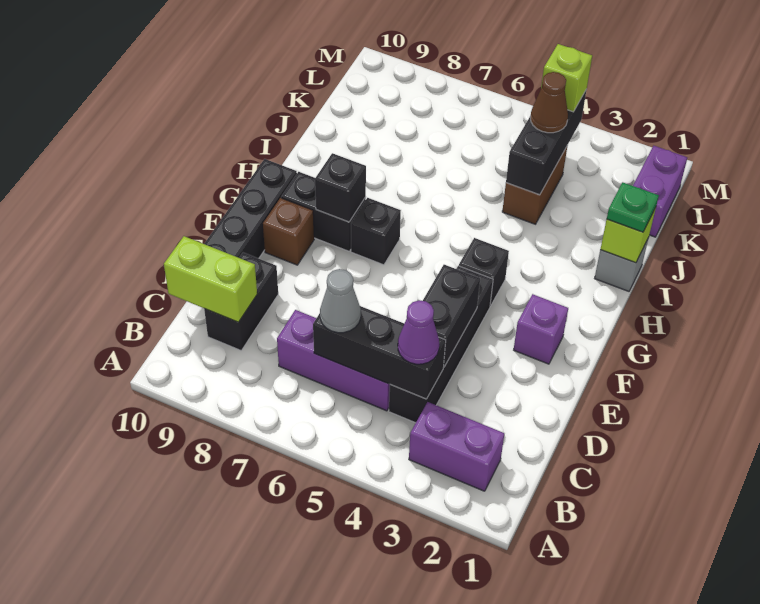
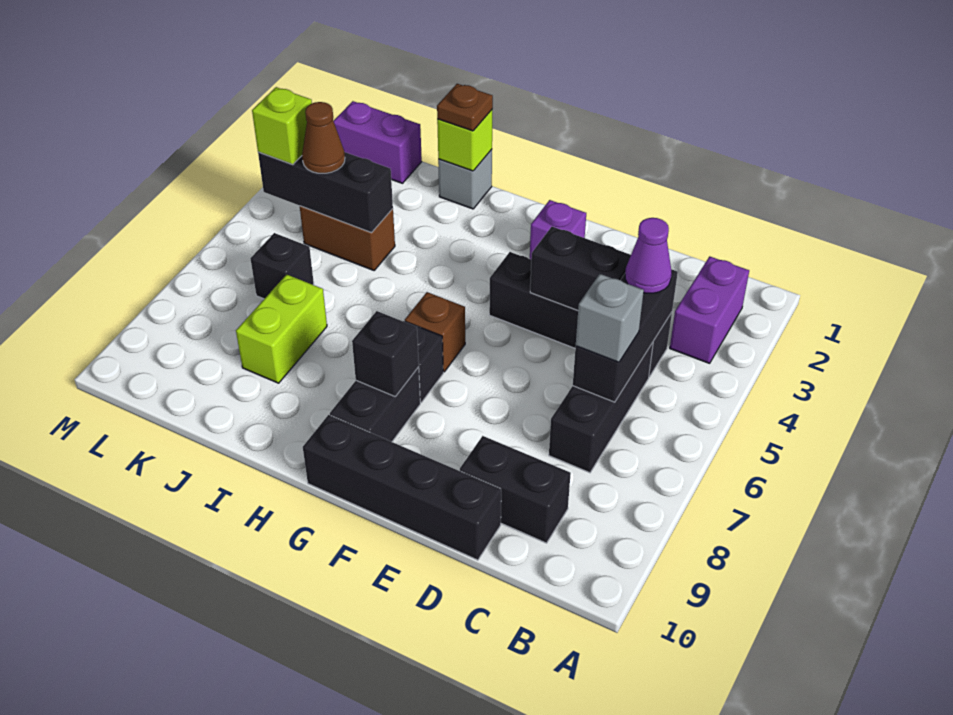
purple 1x3 brick [277,310,390,411] -> black 1x3 brick [549,343,653,473]
grey 1x1 cone [320,269,361,333] -> grey 1x1 brick [576,274,644,362]
lime 1x2 brick [164,236,257,322] -> lime 1x2 brick moved to [236,275,327,383]
brown 1x1 brick [263,198,314,265] -> brown 1x1 brick moved to [405,292,465,372]
black 1x1 brick [459,238,509,306] -> black 1x1 brick moved to [250,233,314,299]
green 1x1 plate [607,182,659,232] -> brown 1x1 plate [437,84,493,131]

